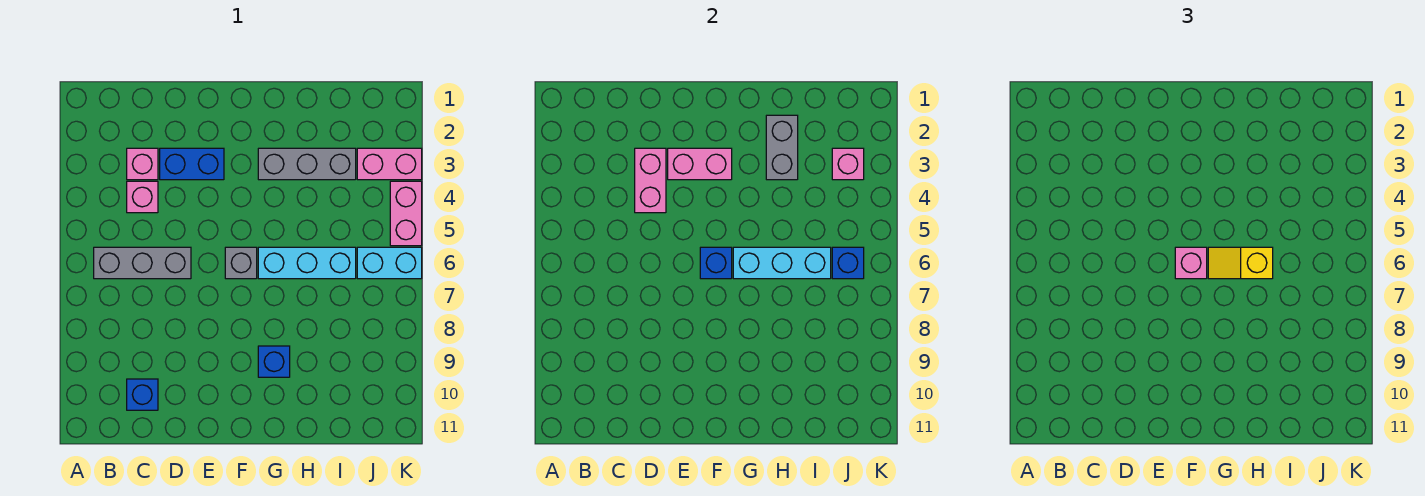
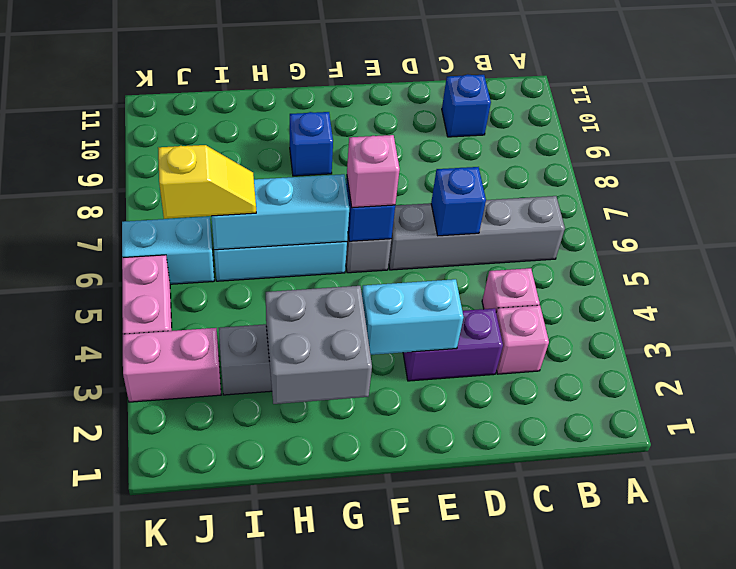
grey 1x3 brick [94,247,191,279] -> grey 1x4 brick [389,196,565,270]
blue 1x2 brick [160,148,224,180] -> purple 1x2 brick [403,308,503,381]
pink 1x2 brick [635,148,666,213] -> none
pink 1x2 brick [668,148,732,180] -> cyan 1x2 brick [362,279,464,355]
yellow 1x2 slope [1208,247,1273,279] -> yellow 1x2 slope moved to [158,145,256,219]
grey 1x2 brick [766,115,798,180] -> grey 2x2 brick [266,286,372,404]
pink 1x1 brick [832,148,864,180] -> none
blue 1x1 brick [832,247,864,279] -> blue 1x1 brick moved to [431,167,486,236]

